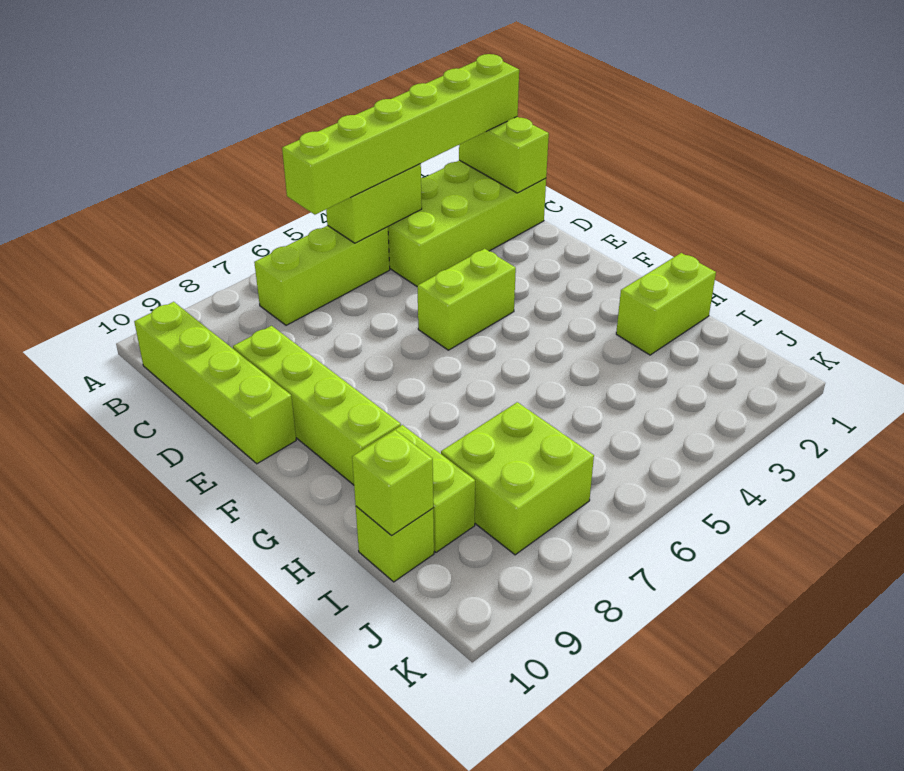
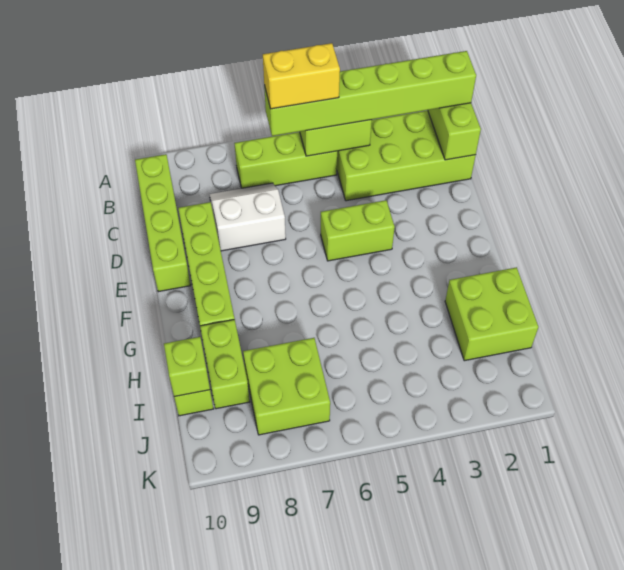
none -> yellow 1x2 brick [263,43,340,109]
none -> white 2x2 slope [209,183,286,251]
lime 1x2 brick [616,253,716,355] -> lime 2x2 brick [445,267,538,361]

